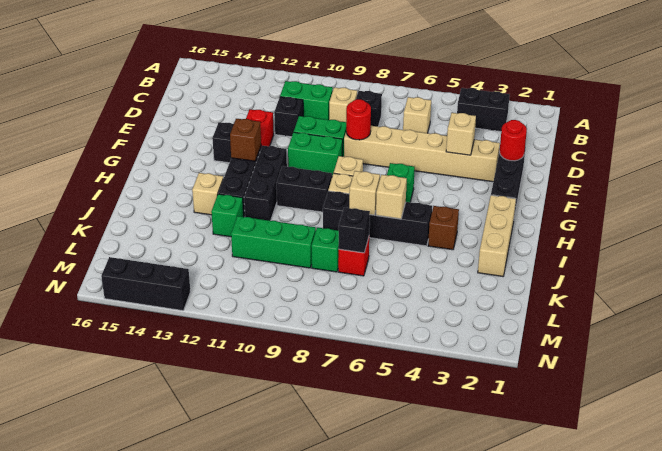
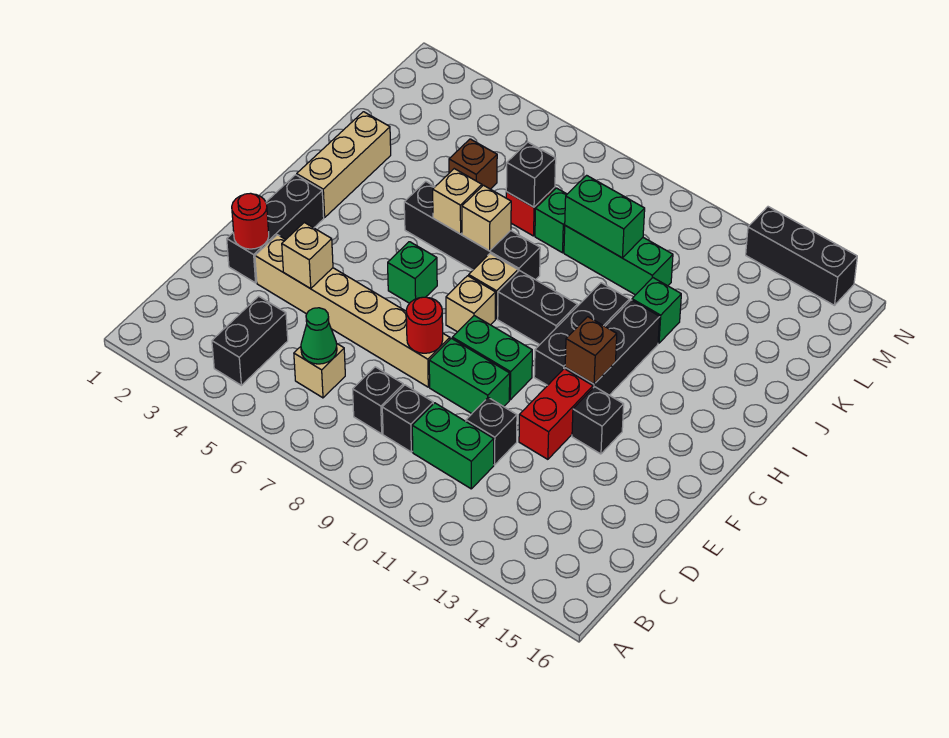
black 1x2 brick [457,88,510,132] -> black 1x2 brick turned to [212,296,288,385]
none -> green 1x1 cone [301,308,337,364]
tan 1x1 brick [329,87,357,122] -> black 1x1 brick [382,385,433,452]
brown 1x1 brick [428,206,459,250] -> brown 1x1 brick moved to [449,139,497,189]
tan 1x1 brick [192,173,223,215] -> none
none -> green 1x2 brick [565,175,645,258]

